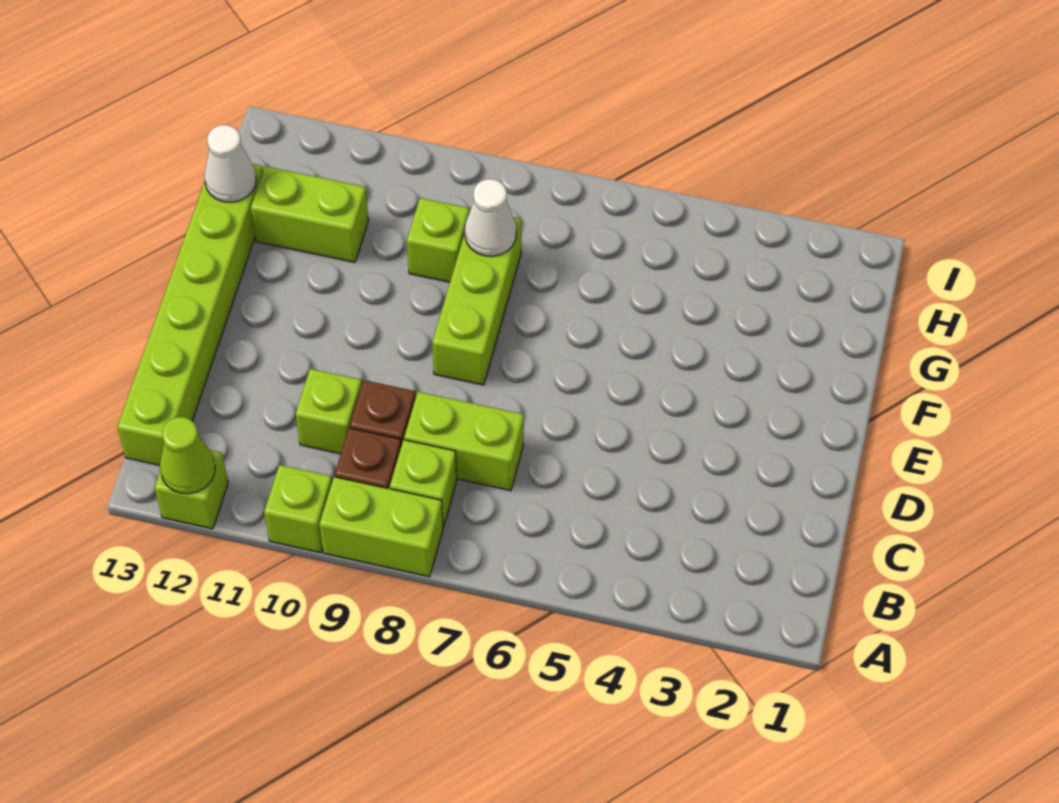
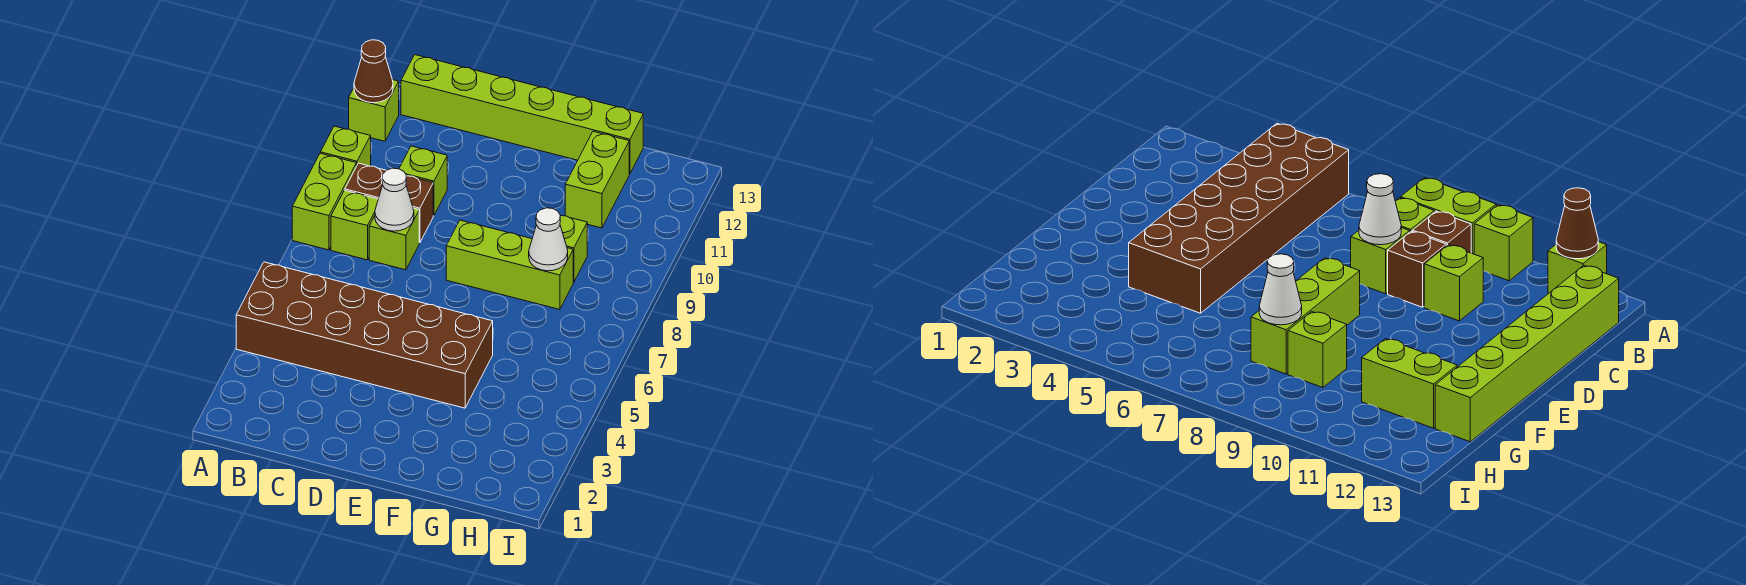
none -> brown 2x6 brick [236,262,493,408]
lime 1x1 cone [160,417,215,494] -> brown 1x1 cone [354,40,393,103]
lime 1x2 brick [404,392,524,491] -> lime 1x1 brick [369,208,419,270]
white 1x1 cone [204,125,256,202] -> white 1x1 cone moved to [375,168,414,231]

